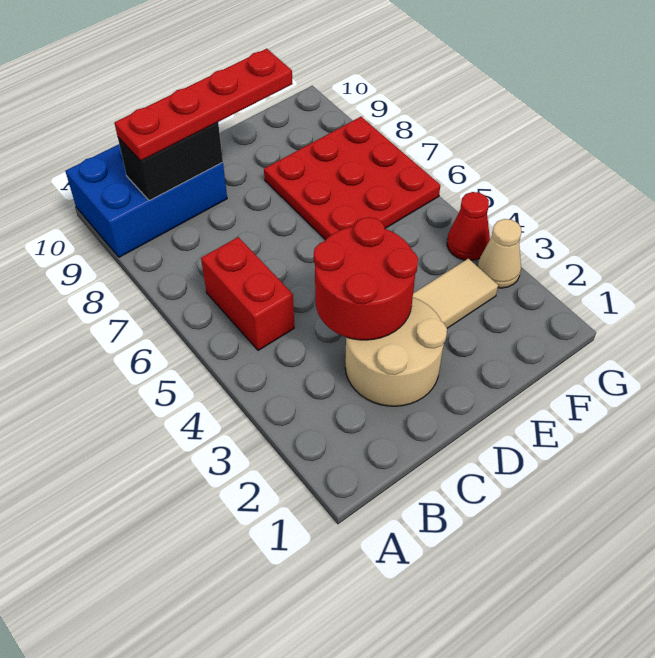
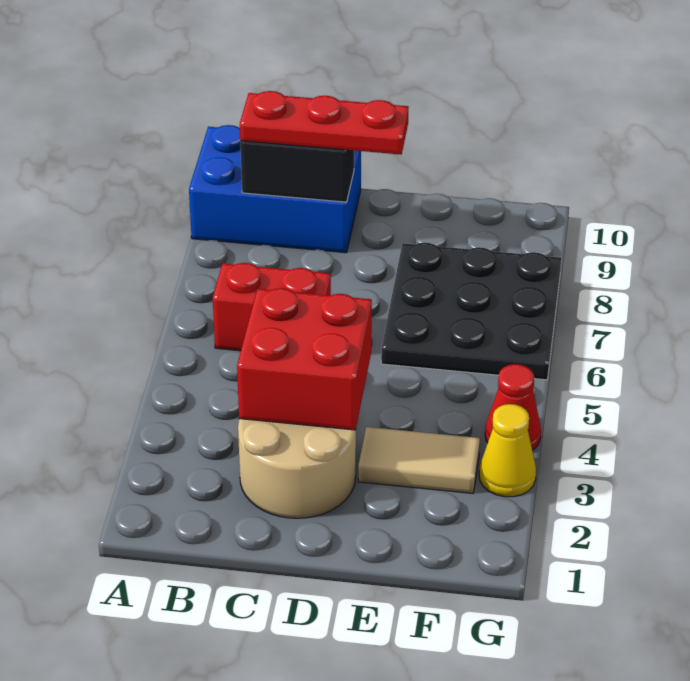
red 1x2 brick [201,237,294,351] -> red 1x2 brick turned to [213,263,331,351]
red 1x4 plate [114,49,292,161] -> red 1x3 plate [240,91,408,154]
red 2x2 round brick [314,217,418,340] -> red 2x2 brick [237,288,372,430]
red 3x3 plate [264,117,440,240] -> black 3x3 plate [381,243,561,380]
tan 1x1 cone [477,219,521,288] -> yellow 1x1 cone [479,404,536,497]

